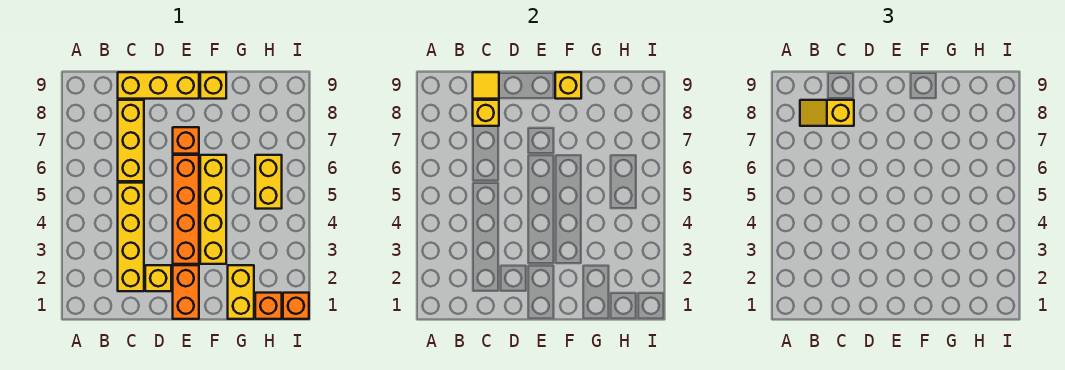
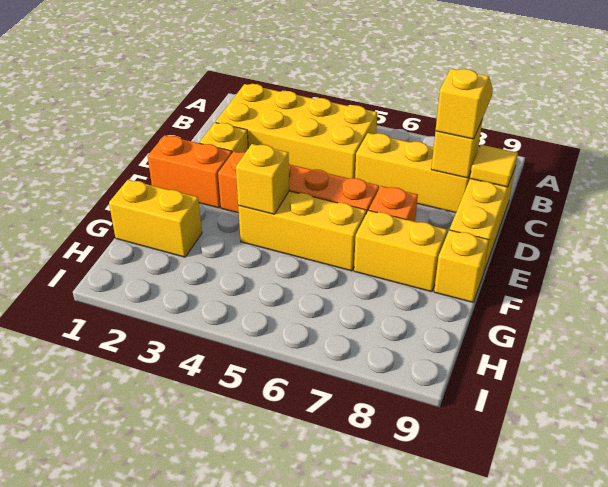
yellow 1x4 brick [118,183,144,291] -> yellow 2x4 brick [215,84,377,179]
yellow 1x4 brick [200,155,226,264] -> yellow 1x3 brick [238,191,366,271]
yellow 1x1 brick [555,72,581,99] -> yellow 1x1 brick moved to [236,144,289,214]
orange 1x1 brick [255,293,282,319] -> none
yellow 1x2 brick [255,155,282,209] -> yellow 1x2 brick moved to [354,210,447,292]
orange 1x1 brick [283,293,309,319] -> none

